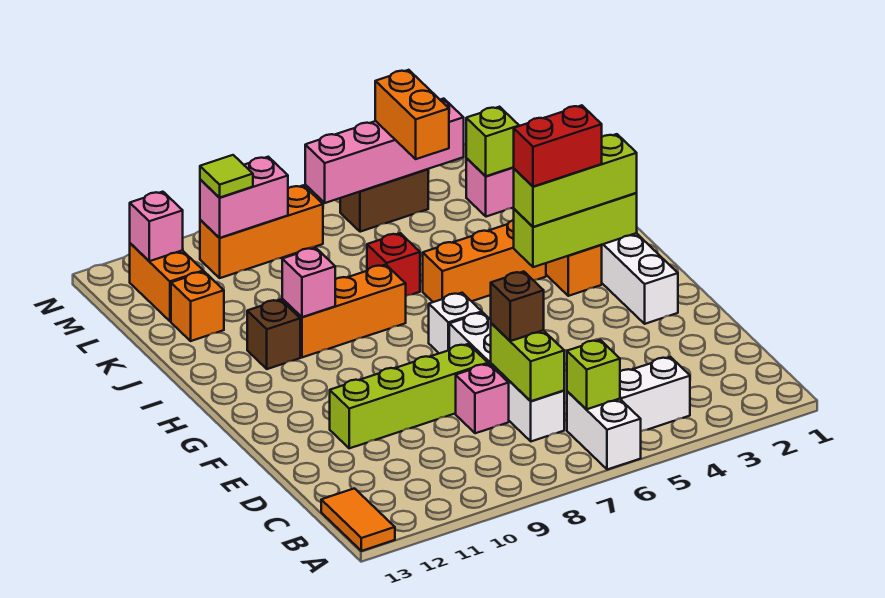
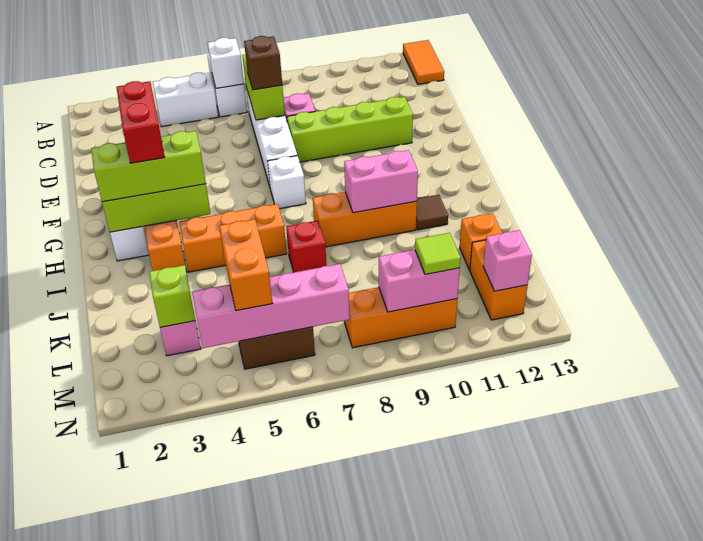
lime 1x1 brick [567,340,620,409] -> white 1x1 brick [208,38,244,88]
red 1x2 brick [513,105,602,187] -> red 1x2 brick turned to [116,81,165,163]
pink 1x1 brick [282,248,335,317] -> pink 1x2 brick [344,150,418,213]
brown 1x1 brick [247,300,300,369] -> brown 1x1 tile [416,195,448,230]

